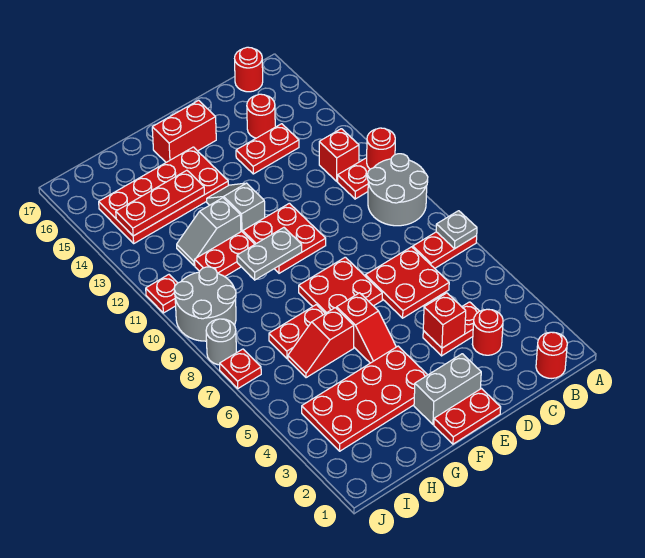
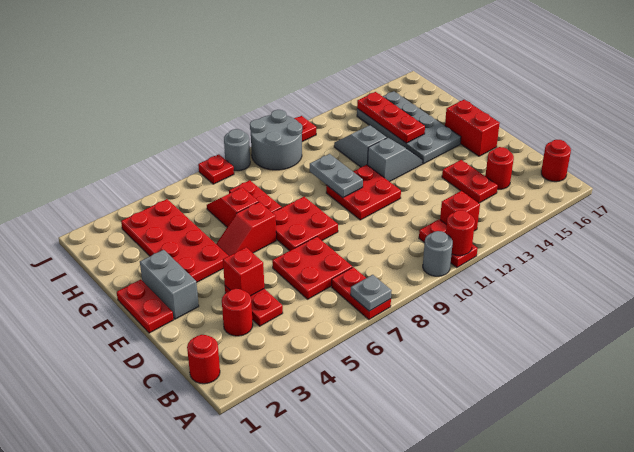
grey 2x2 round brick [368,154,428,226] -> grey 1x1 round brick [423,231,453,276]
red 2x4 plate [99,147,228,243] -> grey 2x4 plate [357,91,461,164]
red 1x2 plate [195,231,255,277] -> none

